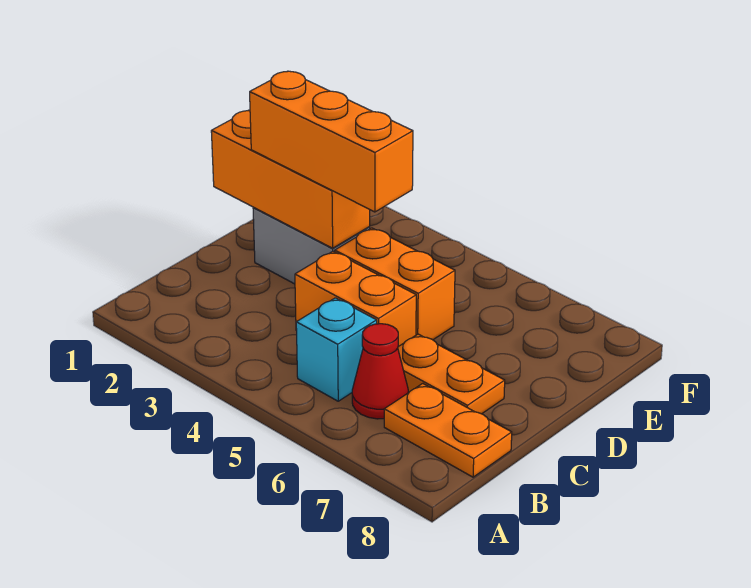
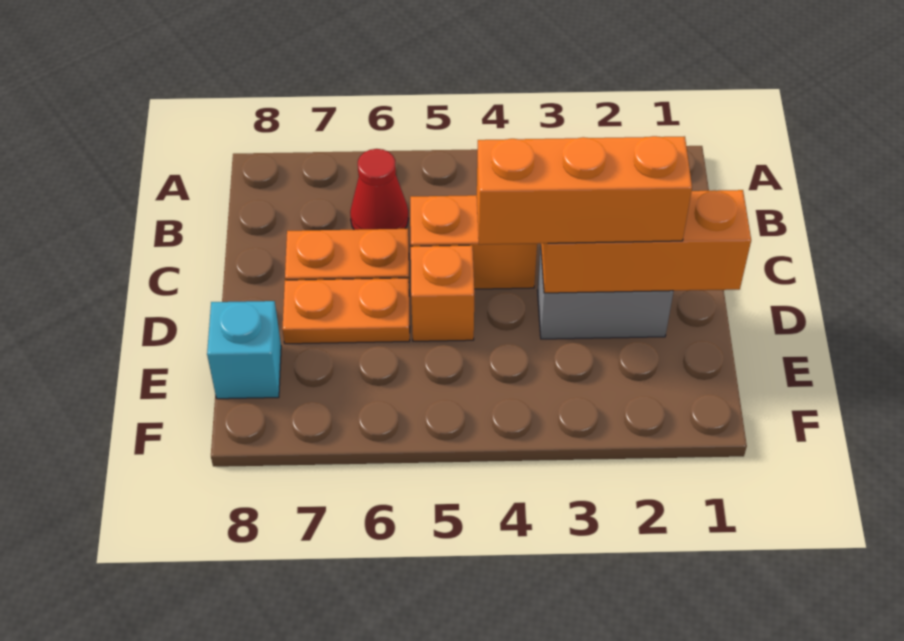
cyan 1x1 brick [296,298,377,401] -> cyan 1x1 brick moved to [207,301,281,399]
orange 1x2 plate [384,383,512,477] -> orange 1x2 plate moved to [282,278,410,344]
orange 1x2 brick [335,228,455,340] -> orange 1x1 brick [411,245,474,341]

